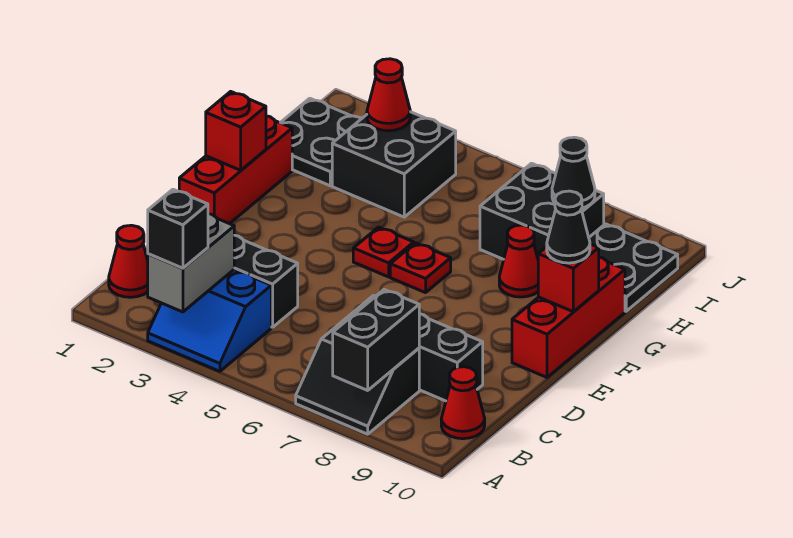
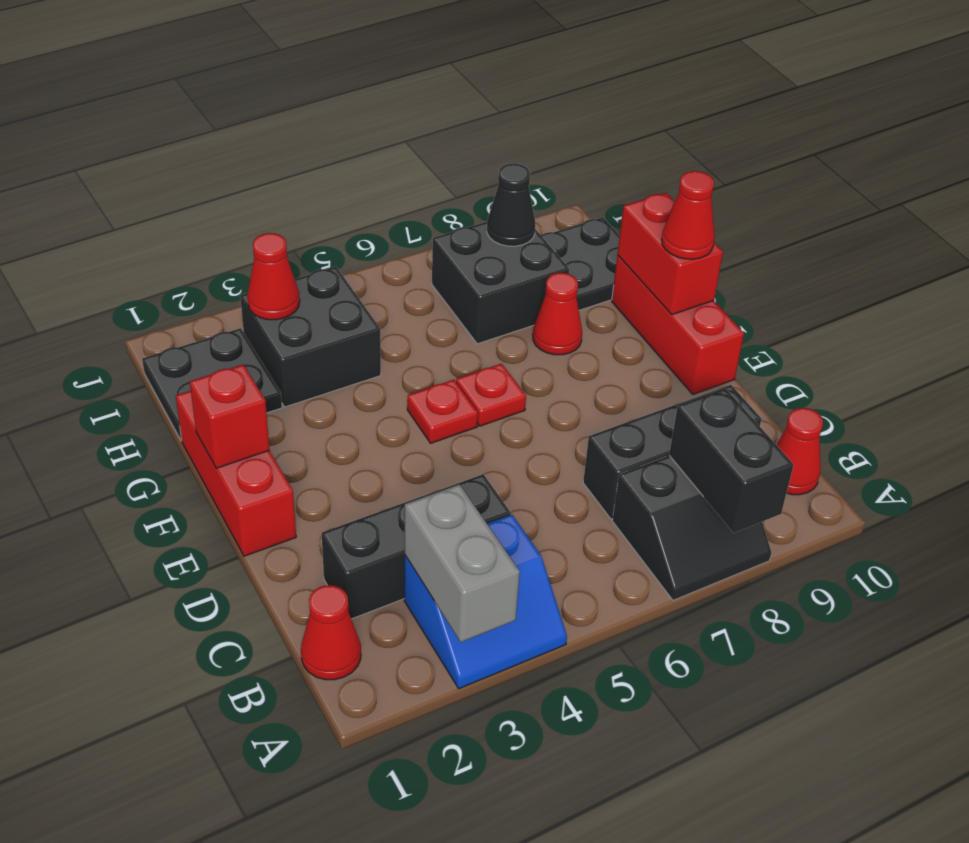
black 1x1 brick [148,189,208,268] -> none
red 1x1 brick [538,244,599,312] -> red 1x2 brick [617,193,723,315]
black 1x1 cone [547,191,590,263] -> red 1x1 cone [662,171,715,259]

